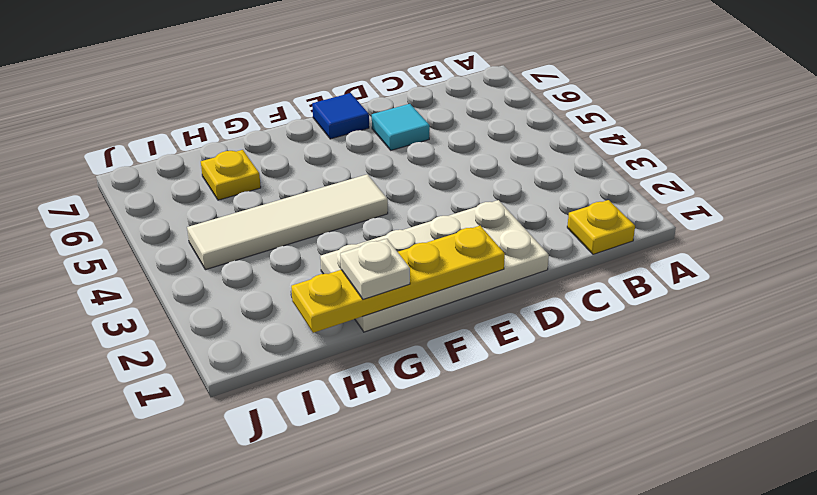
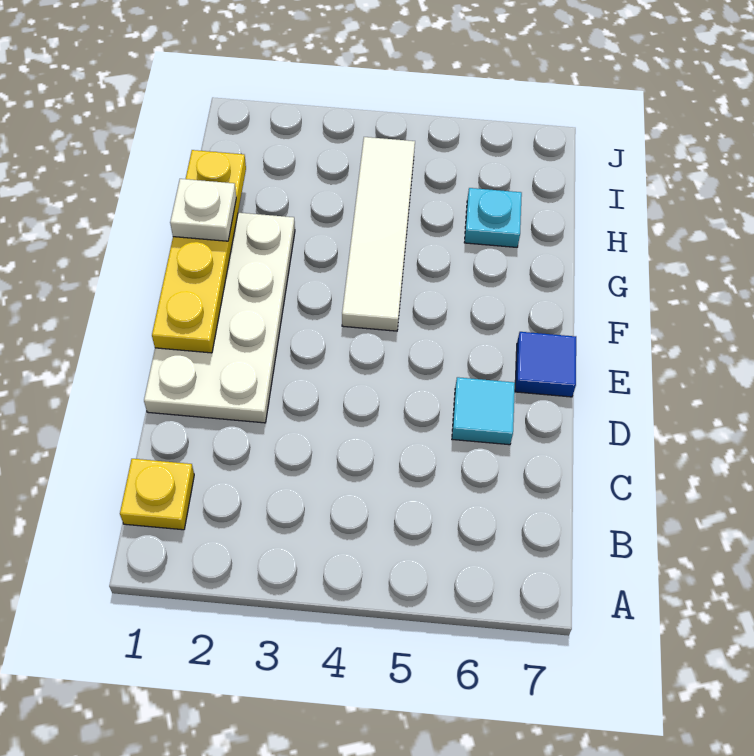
yellow 1x1 plate [201,150,261,200] -> cyan 1x1 plate [464,188,522,247]

